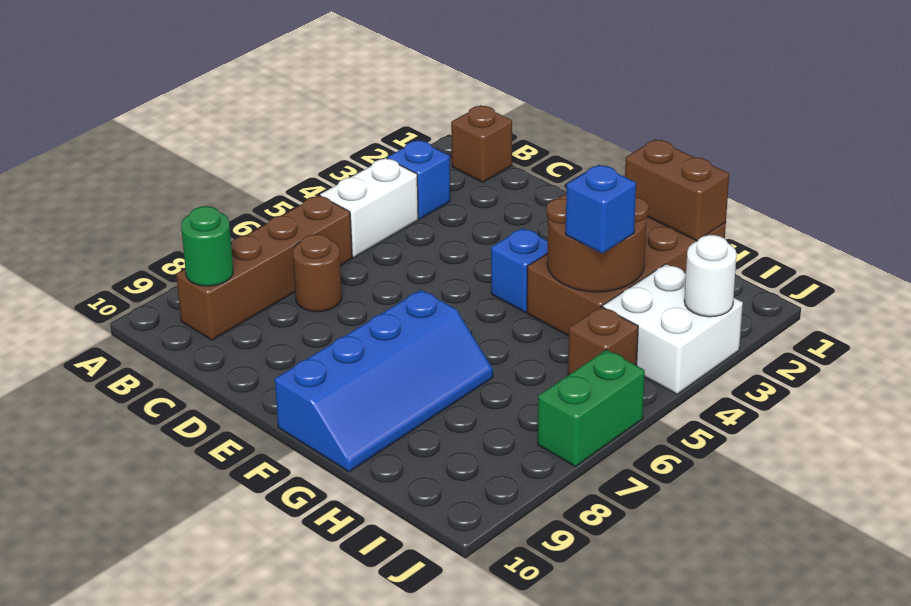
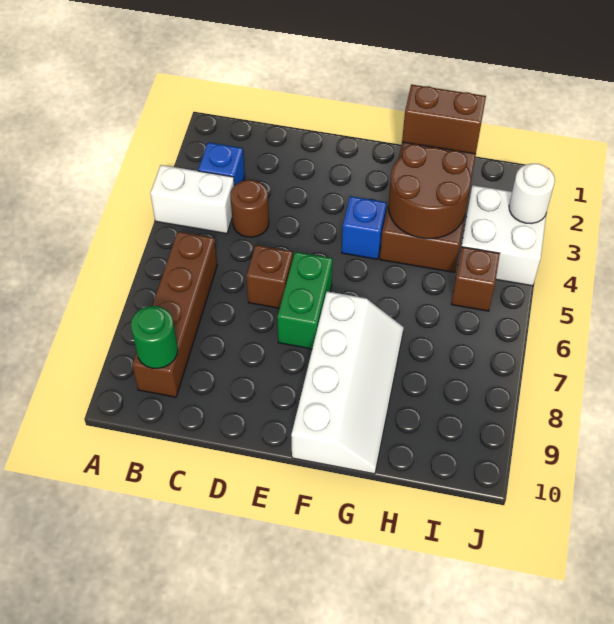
brown 1x1 brick [451,106,512,182] -> brown 1x1 brick moved to [246,245,293,308]
white 1x2 brick [320,158,418,258] -> white 1x2 brick turned to [150,165,234,234]
brown 1x1 round brick [293,234,342,312] -> brown 1x1 round brick moved to [230,180,269,237]
blue 2x4 slope [275,290,493,472] -> white 2x4 slope [291,292,404,474]
blue 1x1 brick [566,165,636,253] -> none
green 1x2 brick [538,350,645,467] -> green 1x2 brick moved to [277,252,333,349]

